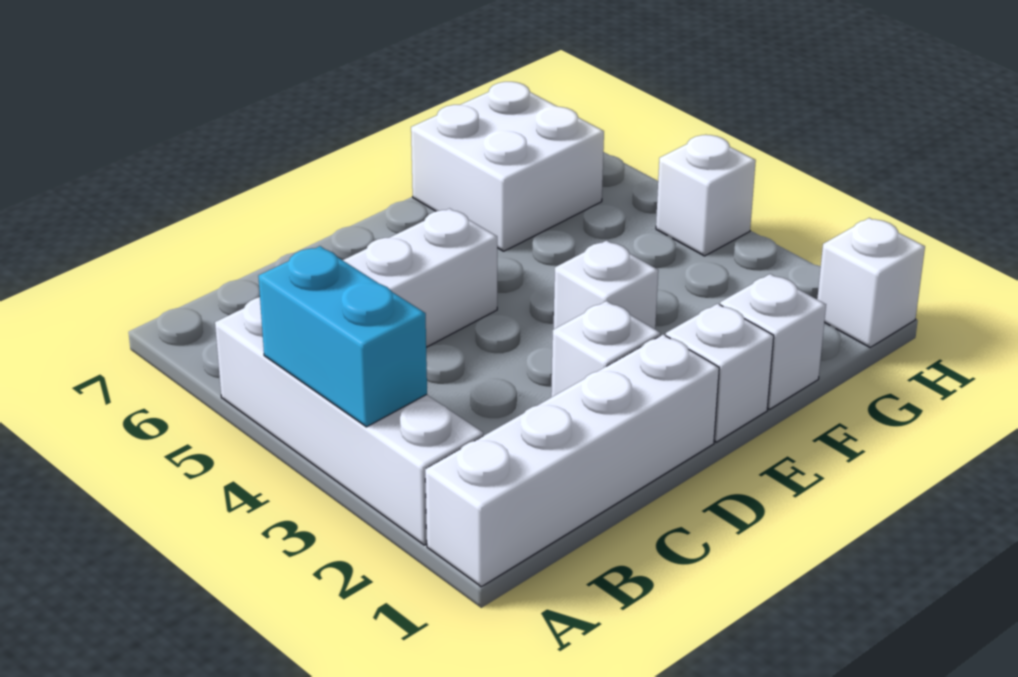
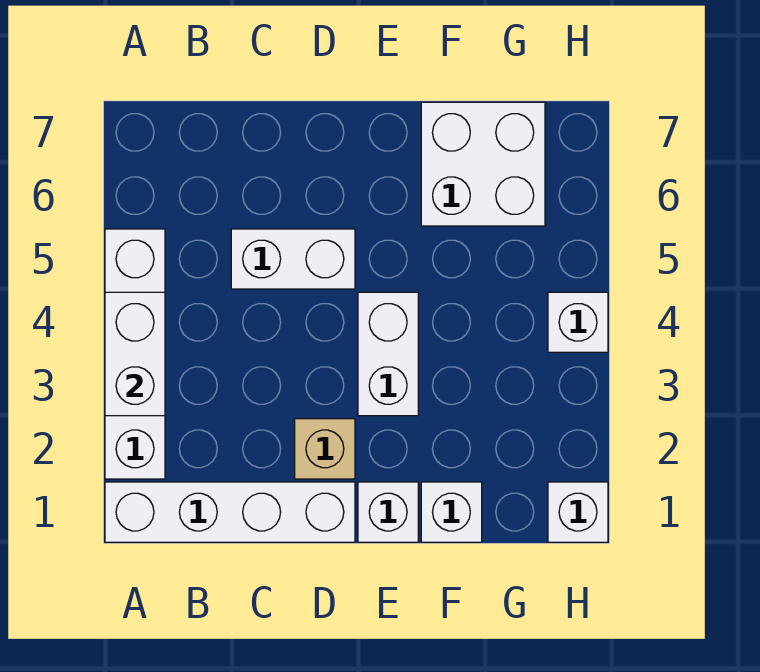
cyan 1x2 brick [258,246,427,427] -> white 1x2 brick [105,292,165,416]
white 1x1 brick [551,301,660,397] -> tan 1x1 brick [295,419,355,479]
white 1x1 brick [554,241,658,329] -> white 1x2 brick [358,292,418,416]

